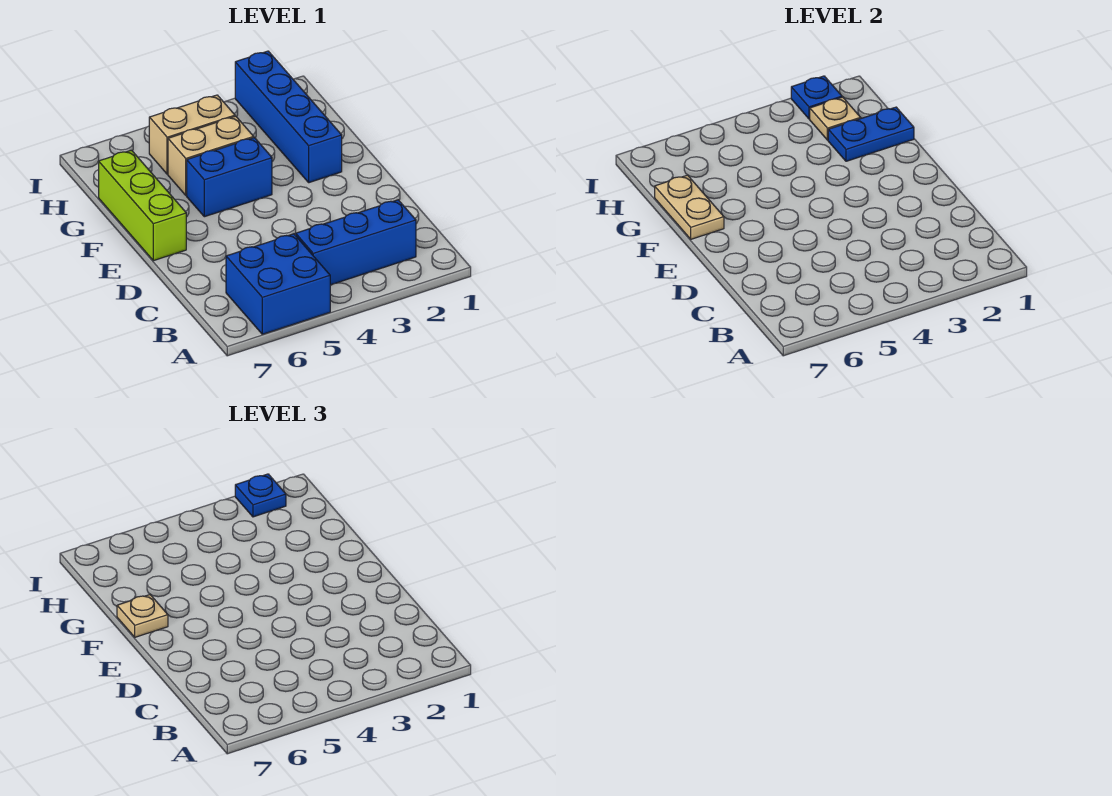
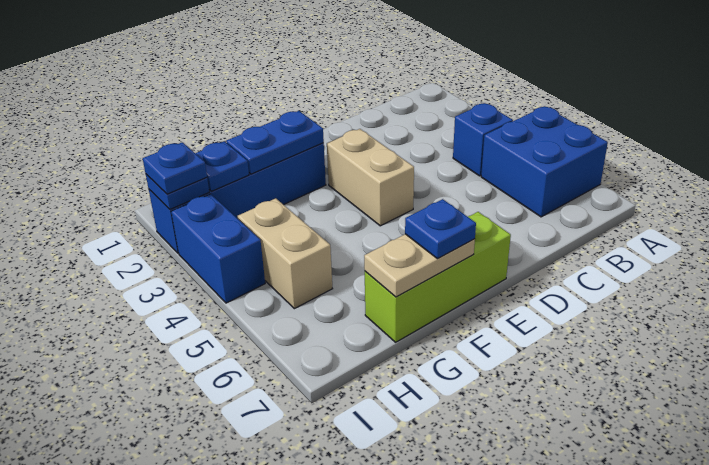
blue 1x3 brick [296,200,416,285] -> blue 1x1 brick [453,103,513,176]
blue 1x2 brick [187,138,272,217] -> blue 1x2 brick moved to [171,194,265,303]
tan 1x1 plate [117,595,168,637] -> blue 1x1 plate [405,199,476,259]
blue 1x2 plate [828,107,914,161] -> blue 1x2 plate turned to [226,111,324,174]
tan 1x2 brick [168,116,254,195] -> tan 1x2 brick moved to [327,129,414,226]
tan 1x1 plate [810,97,861,140] -> blue 1x1 plate [195,141,249,191]

